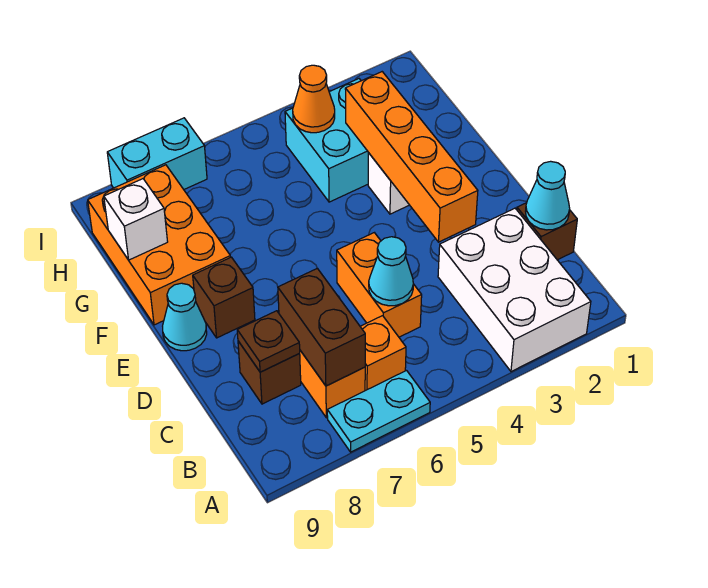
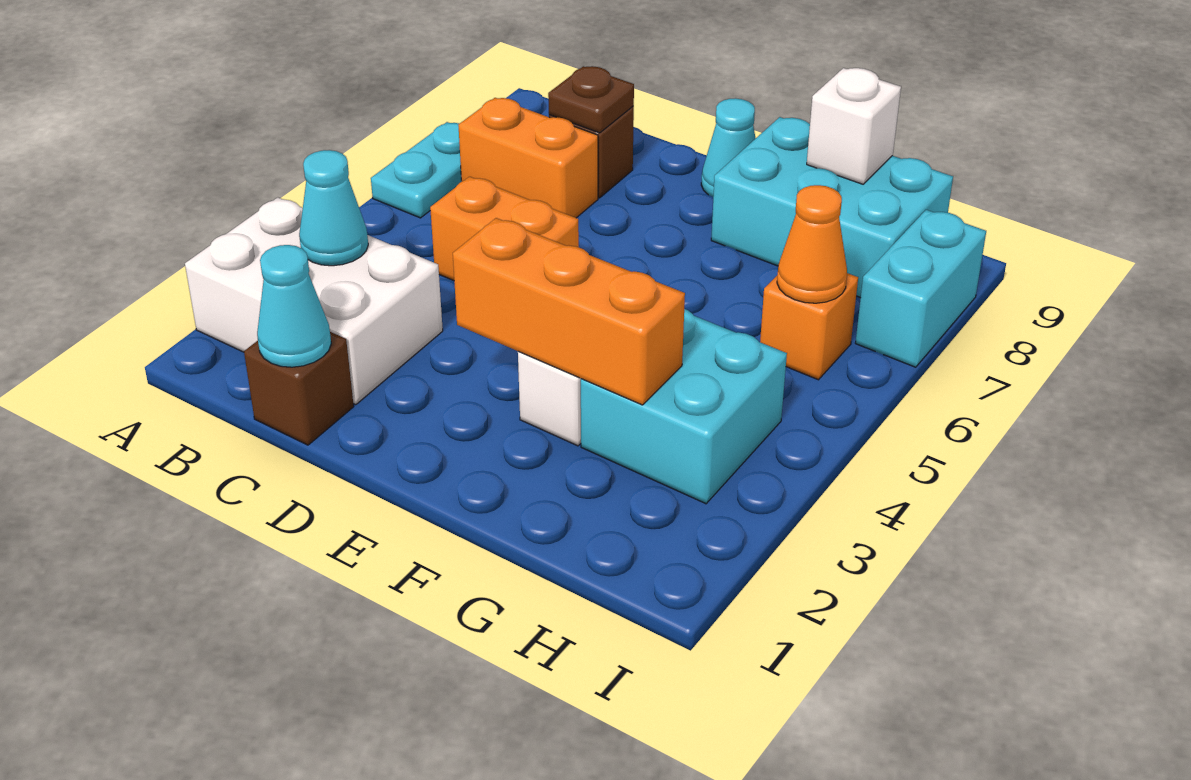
orange 1x1 brick [360,316,406,391] -> orange 1x1 brick moved to [760,273,858,380]
brown 1x2 brick [278,268,365,386] -> none
cyan 1x1 cone [369,237,413,306] -> cyan 1x1 cone moved to [299,150,368,266]
orange 1x4 brick [345,72,478,242] -> orange 1x3 brick [453,218,685,405]
brown 1x1 brick [193,257,255,338] -> none
orange 2x3 brick [88,165,230,325] -> cyan 2x3 brick [711,117,953,298]
orange 1x1 cone [293,65,335,133] -> orange 1x1 cone moved to [777,185,847,303]

